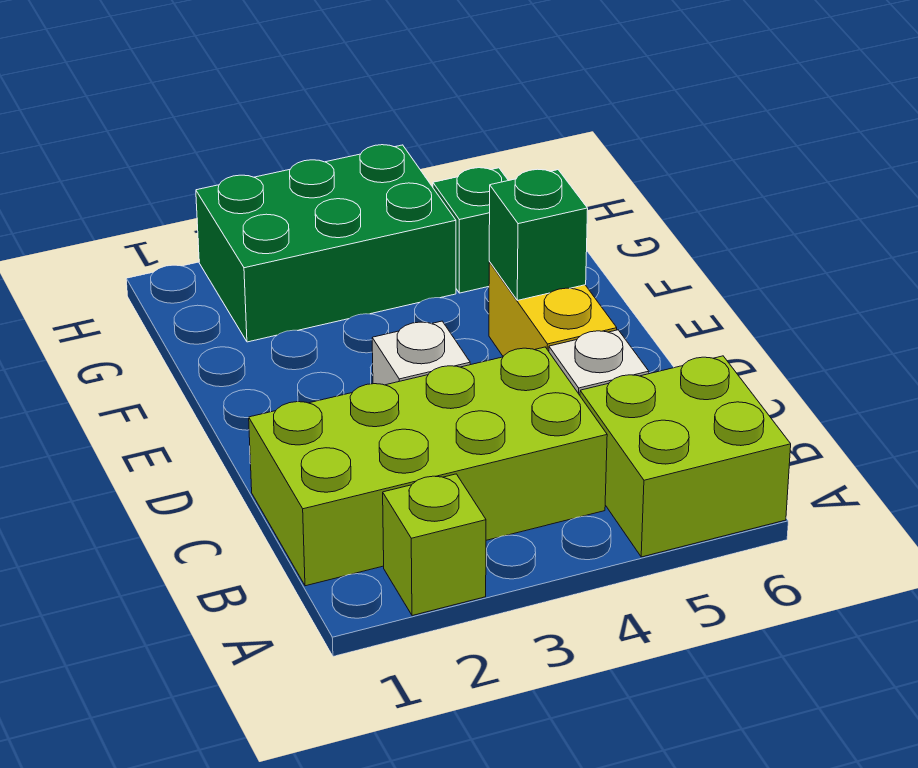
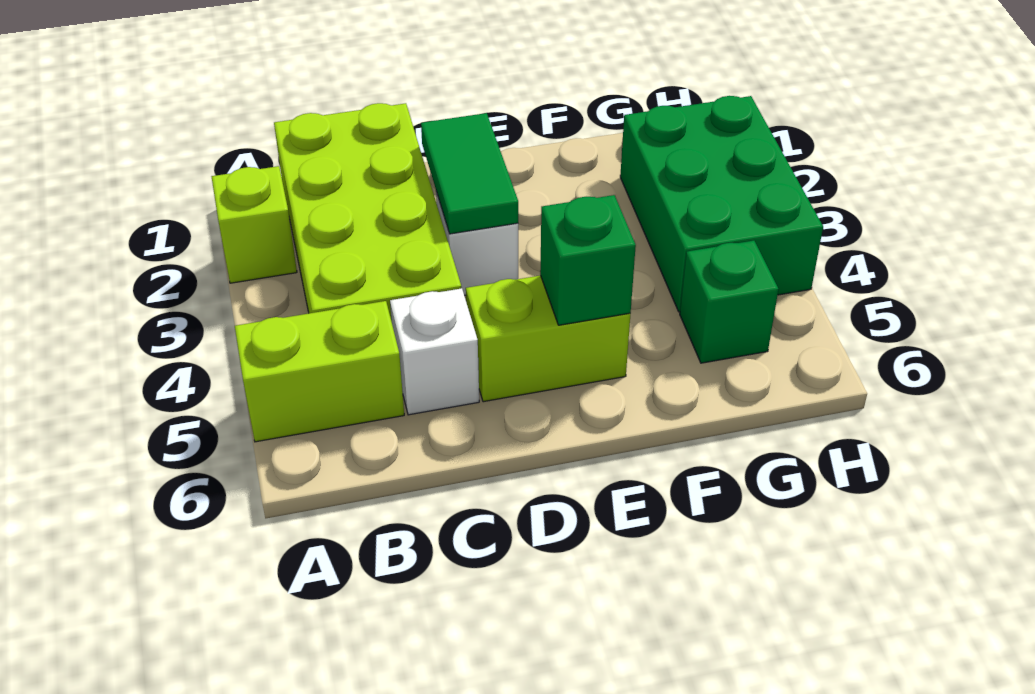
lime 2x2 brick [580,356,791,557] -> lime 1x2 brick [235,301,404,442]
none -> green 1x2 tile [421,113,518,234]
yellow 1x2 brick [489,262,617,356] -> lime 1x2 brick [466,275,630,402]

